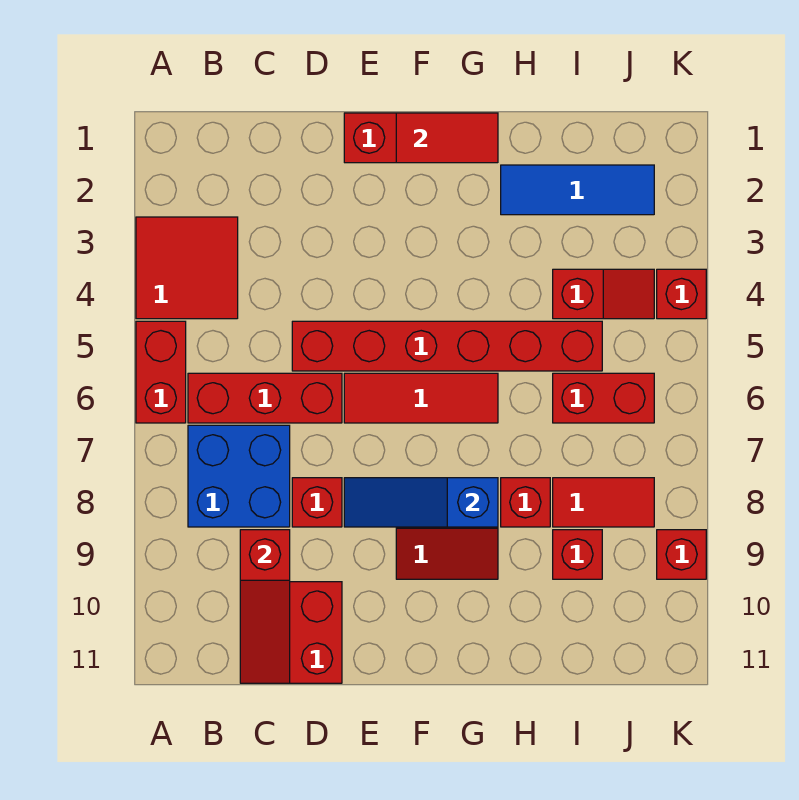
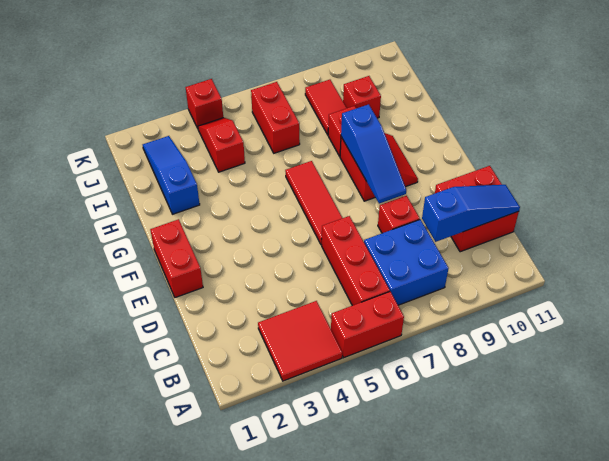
red 1x3 slope [240,530,290,683] -> blue 1x3 slope [422,185,520,242]
red 1x6 brick [292,321,602,371] -> none
red 1x2 tile [396,113,498,163] -> none
blue 1x3 tile [501,165,654,215] -> blue 1x3 slope [143,136,200,214]
red 1x1 brick [657,530,706,579] -> none

